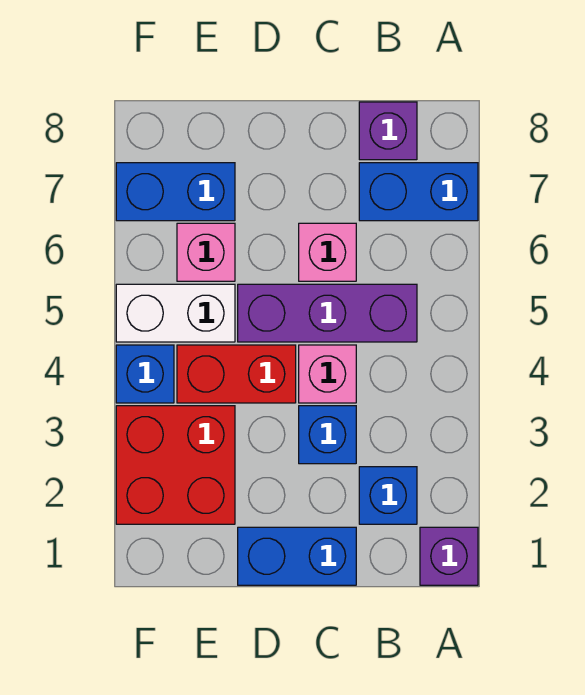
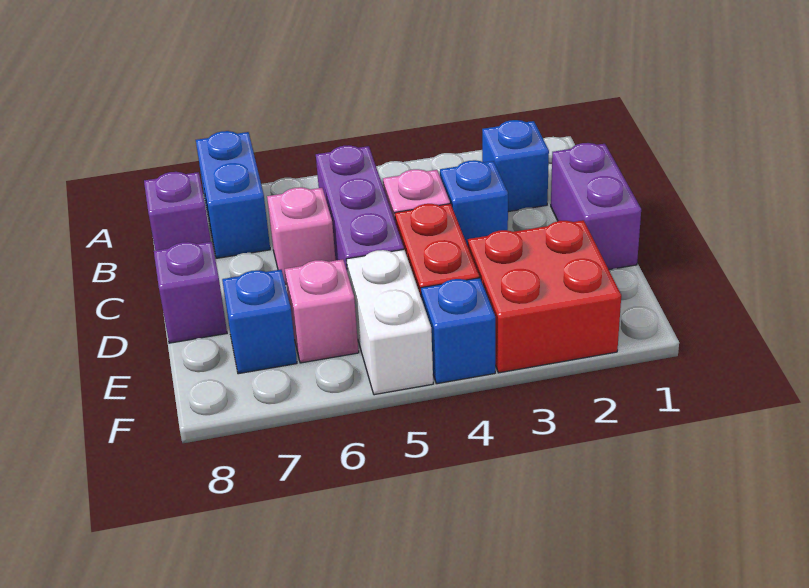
purple 1x1 brick [420,527,478,585] -> purple 1x1 brick moved to [154,242,227,343]
blue 1x2 brick [238,527,356,585] -> purple 1x2 brick [551,143,641,270]
blue 1x2 brick [116,163,235,221] -> blue 1x1 brick [222,270,297,374]

